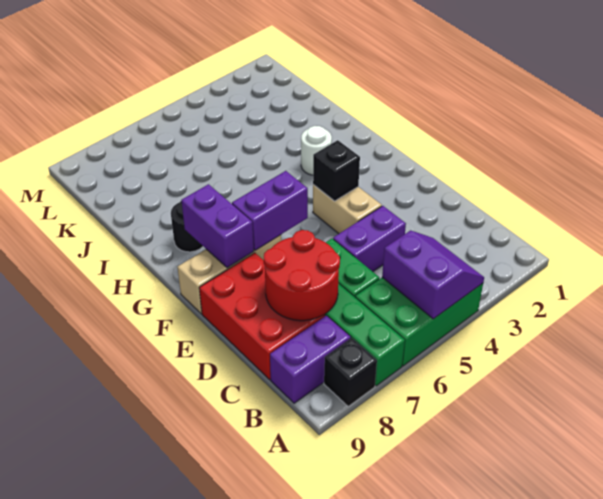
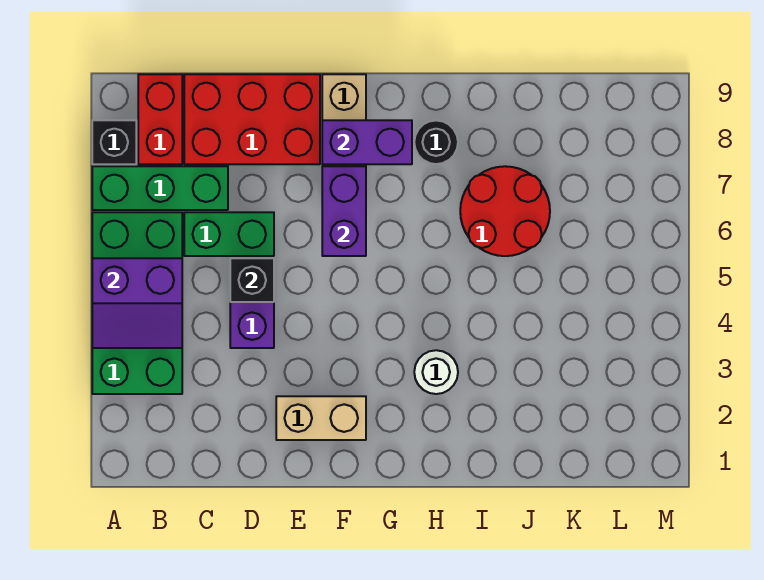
green 2x3 brick [355,278,483,366] -> green 2x4 brick [92,212,182,394]
purple 1x2 brick [270,316,351,403] -> red 1x2 brick [138,74,182,164]
red 2x2 round brick [264,230,340,321] -> red 2x2 round brick moved to [460,166,550,256]
tan 1x2 brick [313,185,382,234] -> tan 1x2 brick moved to [276,396,366,440]
black 1x1 brick [313,140,360,201] -> black 1x1 brick moved to [230,258,274,302]

